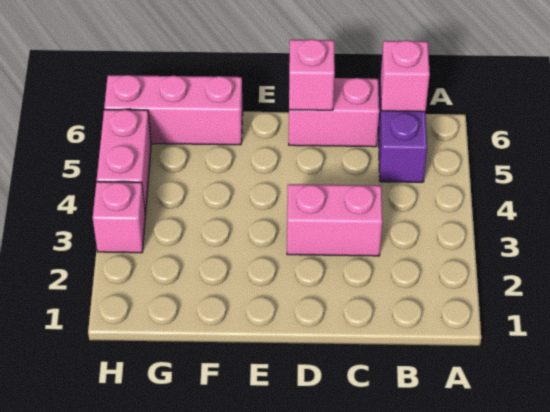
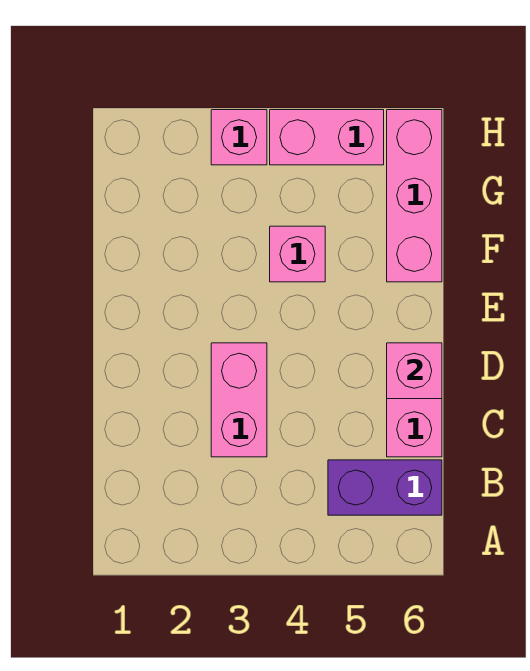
pink 1x1 brick [381,40,430,112] -> pink 1x1 brick moved to [270,226,325,282]

